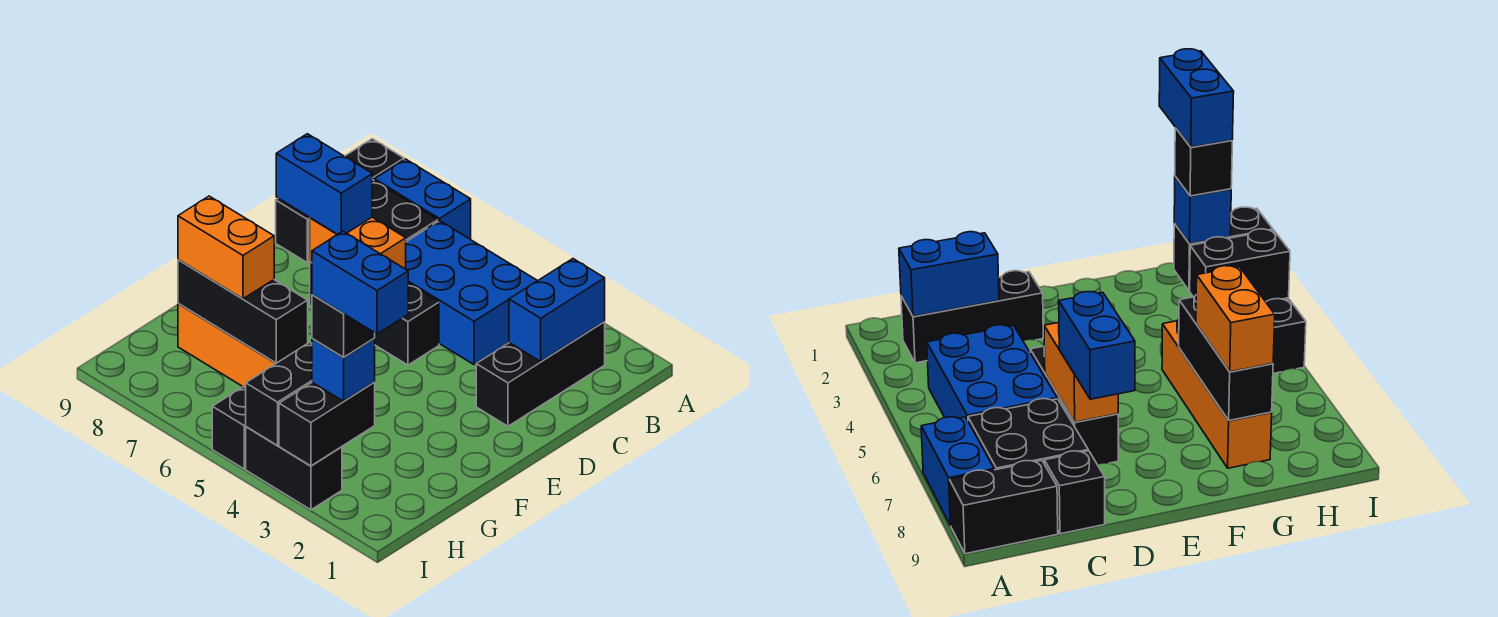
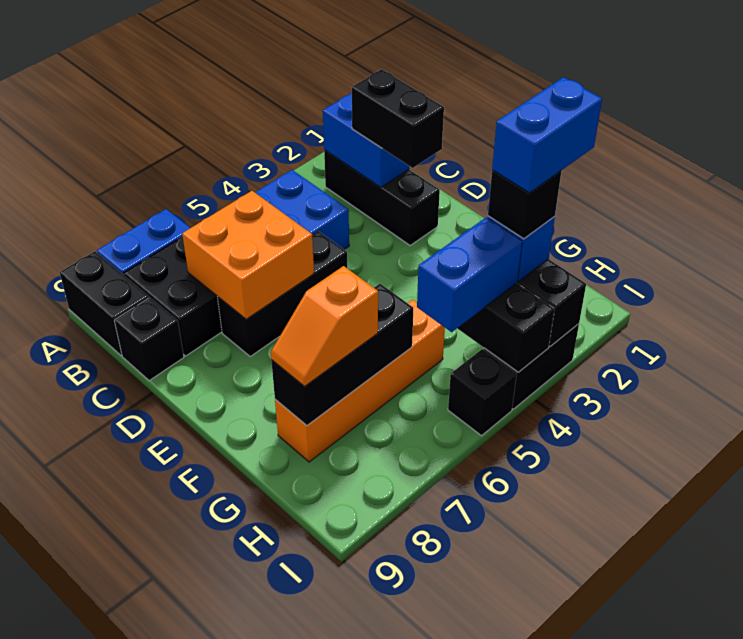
none -> black 1x2 brick [352,69,444,168]
orange 1x2 brick [310,217,406,269] -> orange 2x2 brick [182,191,314,319]
blue 1x2 brick [276,134,372,234] -> blue 1x2 brick moved to [417,217,522,332]
orange 1x2 brick [178,196,274,299] -> orange 1x2 slope [271,266,378,386]

